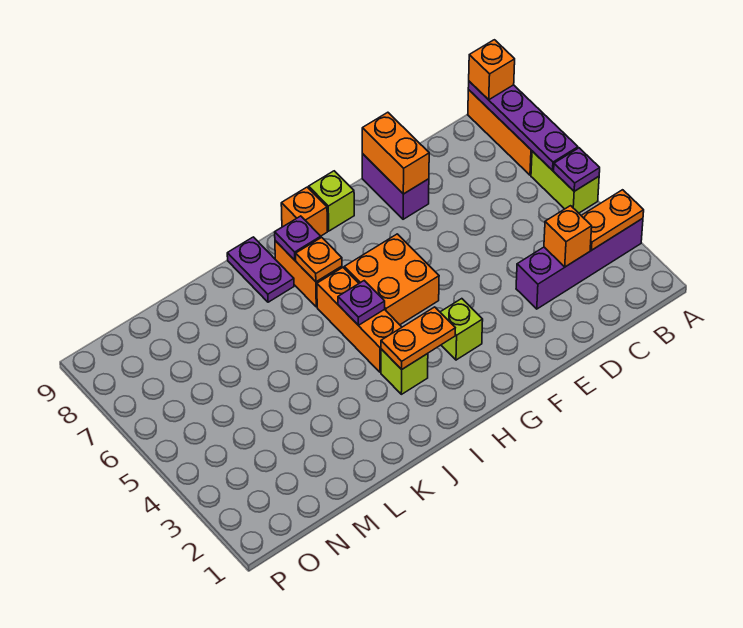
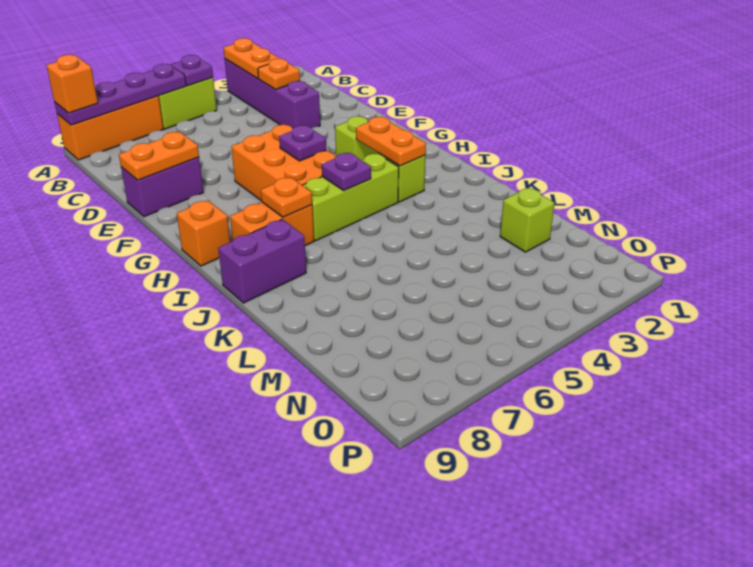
orange 1x1 brick [544,206,592,267] -> orange 1x1 plate [258,59,300,90]
orange 1x2 brick [362,112,429,194] -> orange 1x2 plate [119,132,199,180]
orange 2x2 brick [344,234,439,325] -> orange 2x3 brick [231,125,336,201]
lime 1x1 brick [309,171,354,231] -> lime 1x1 brick moved to [500,188,554,252]
orange 1x3 brick [317,268,402,372] -> lime 1x3 brick [302,154,399,241]
purple 1x1 plate [275,216,321,260] -> purple 1x1 plate moved to [279,125,326,161]
purple 1x2 plate [227,237,294,302] -> purple 1x2 brick [218,219,306,303]

